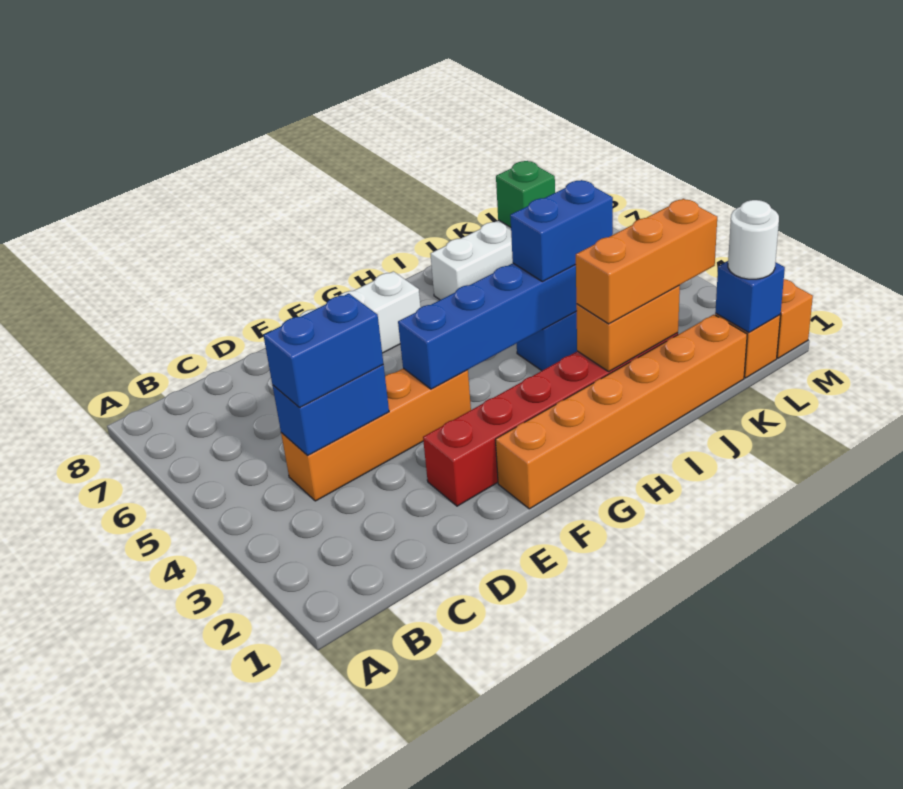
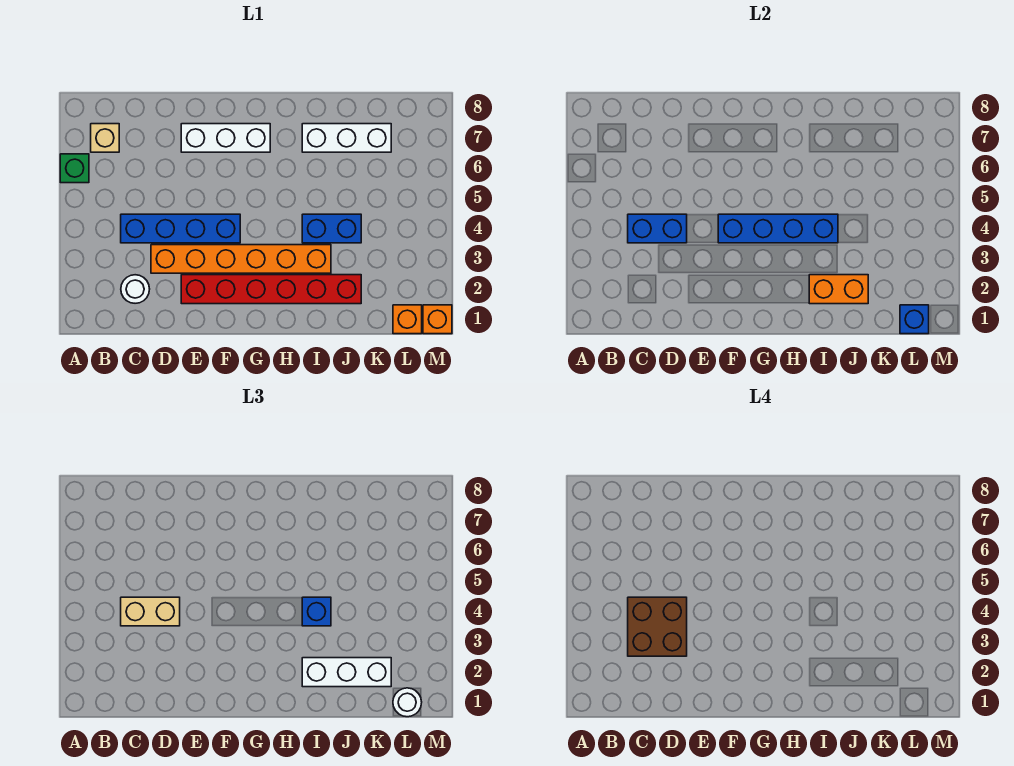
none -> tan 1x1 brick [91,124,119,152]
none -> white 1x1 round brick [121,275,150,303]
none -> brown 2x2 brick [628,597,687,656]
orange 1x4 brick [281,368,471,501] -> blue 1x4 brick [121,214,240,243]
blue 1x2 brick [263,293,383,407] -> tan 1x2 brick [121,597,180,626]
orange 1x6 brick [495,315,747,509] -> orange 1x6 brick moved to [151,245,331,273]
orange 1x3 brick [576,199,717,324] -> white 1x3 brick [302,658,391,687]
blue 1x2 brick [510,180,613,282] -> blue 1x1 brick [302,597,331,626]
green 1x1 brick [496,161,555,227] -> green 1x1 brick moved to [60,154,89,183]

